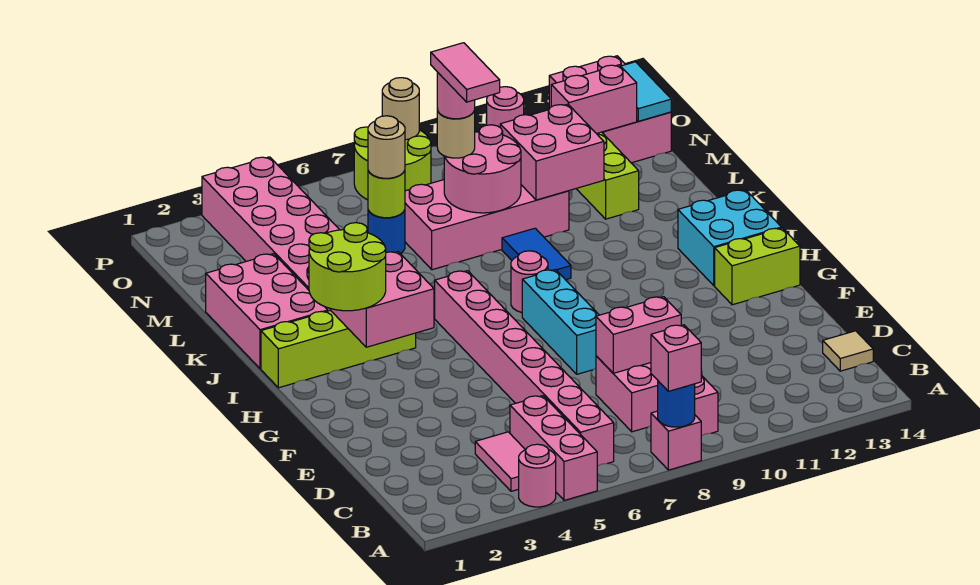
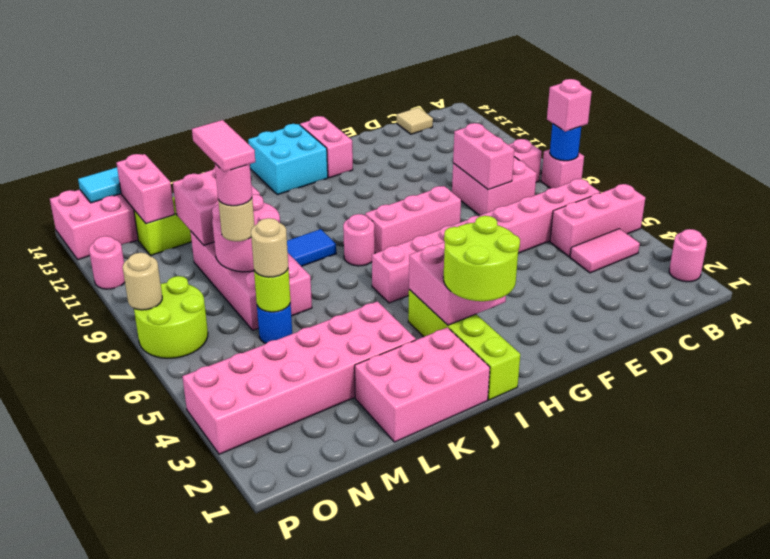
pink 1x1 round brick [519,444,556,507] -> pink 1x1 round brick moved to [669,229,707,282]
cyan 1x3 brick [522,270,599,374] -> pink 1x3 brick [365,186,461,253]
lime 1x2 brick [715,228,800,305] -> pink 1x2 brick [300,116,353,178]
pink 1x2 tile [431,43,500,102] -> pink 1x2 tile turned to [192,120,255,172]

